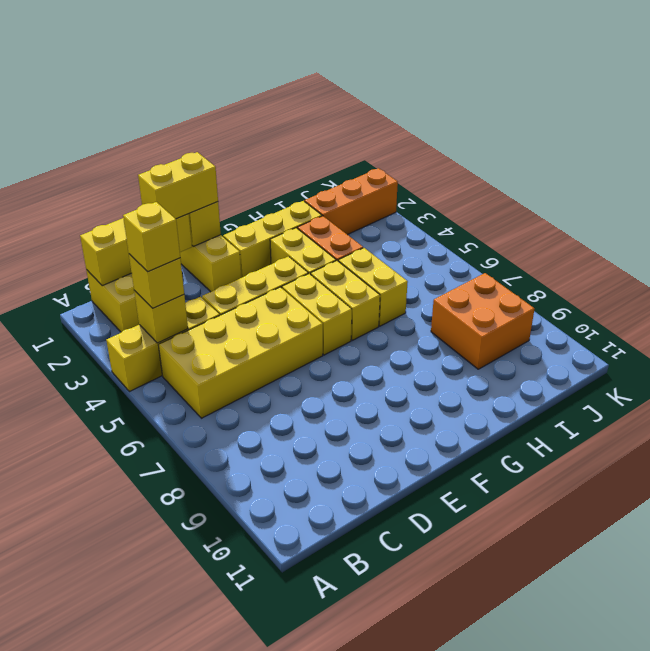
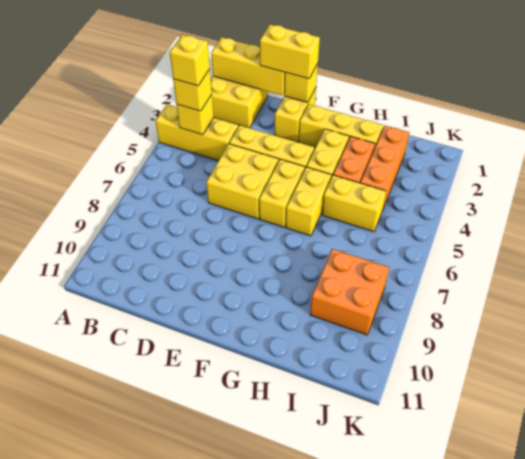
yellow 2x4 brick [158,287,323,418] -> yellow 2x2 brick [206,144,279,219]
yellow 1x2 brick [338,248,408,326] -> yellow 1x2 brick turned to [322,175,386,232]
orange 1x3 brick [305,168,398,235] -> orange 1x3 brick turned to [360,126,409,208]

